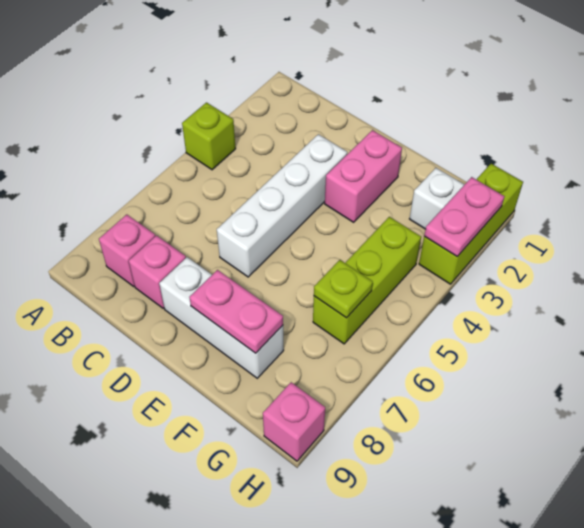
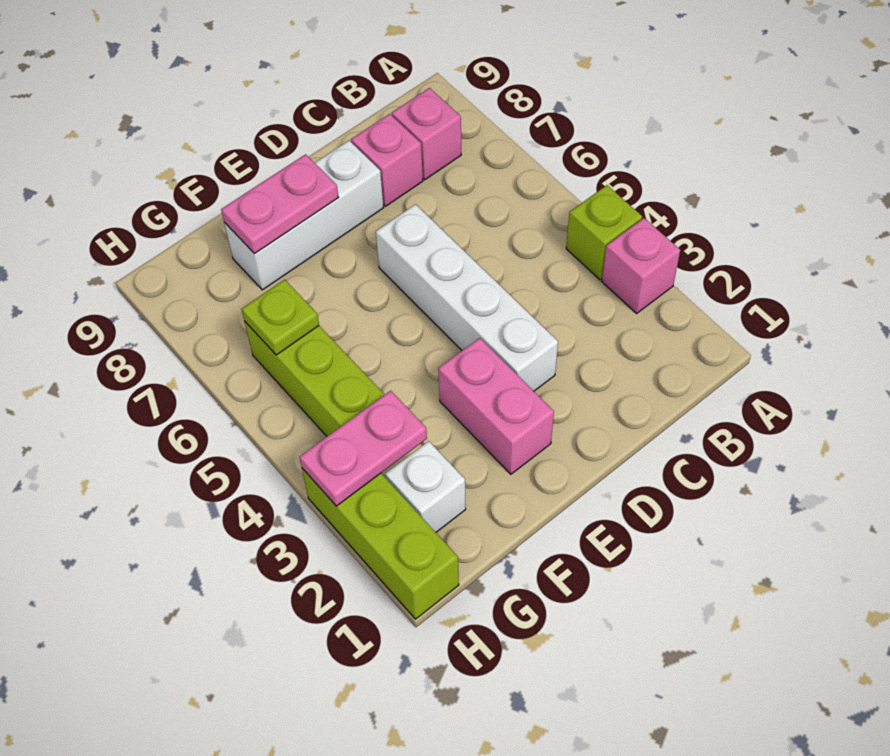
pink 1x2 plate [424,177,505,257] -> pink 1x2 plate turned to [300,391,427,506]
pink 1x1 brick [263,382,325,461] -> pink 1x1 brick moved to [602,218,680,313]

